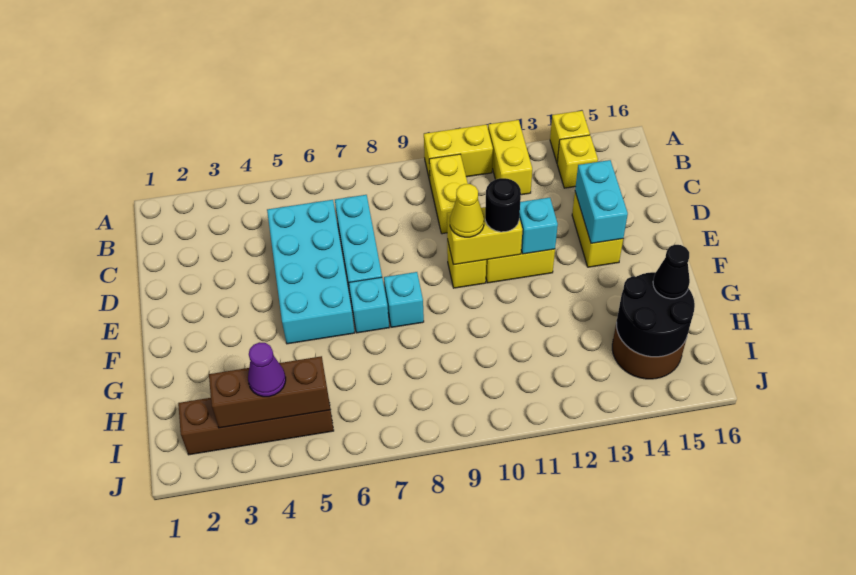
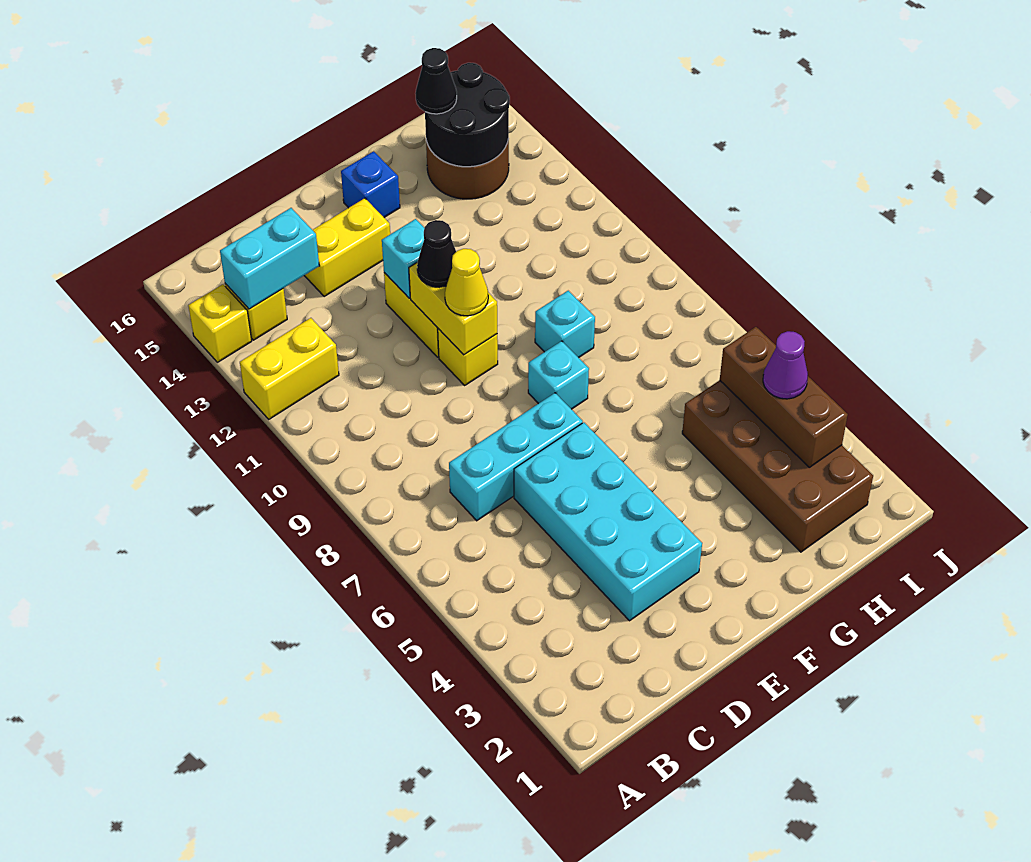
yellow 1x2 brick [424,125,493,181] -> none
yellow 1x2 brick [429,154,468,234] -> none
cyan 2x4 brick [267,200,355,344] -> cyan 2x4 brick turned to [514,422,702,621]
cyan 1x2 brick [575,160,628,243] -> cyan 1x2 brick moved to [220,208,319,309]
black 1x1 round brick [485,178,521,232] -> black 1x1 cone [417,220,456,287]
cyan 1x1 brick [349,277,389,333] -> cyan 1x1 brick moved to [535,291,595,358]
none -> blue 1x1 brick [341,151,400,217]
brown 1x4 brick [178,397,334,455] -> brown 2x4 brick [682,380,873,552]

